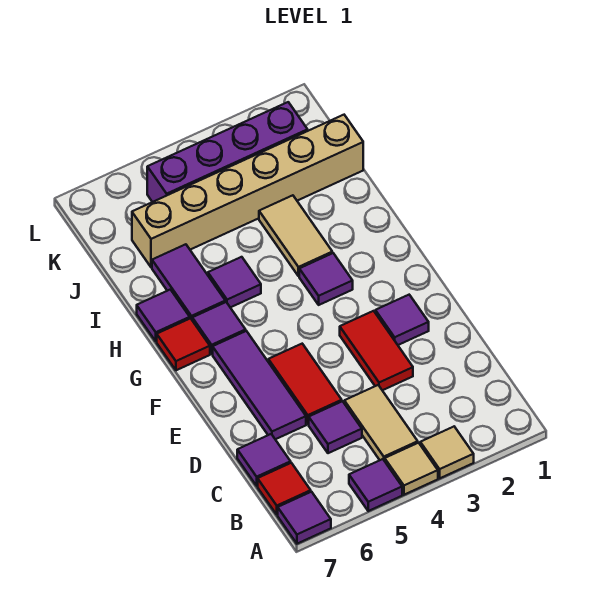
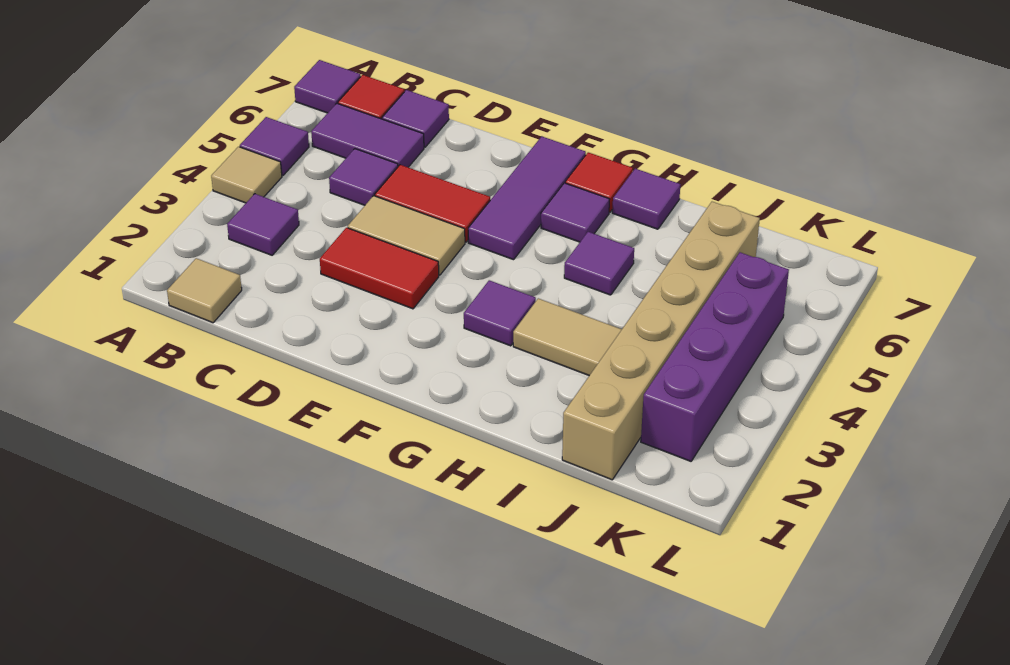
tan 1x1 tile [420,427,474,478] -> tan 1x1 tile moved to [167,258,242,323]
tan 1x2 tile [344,385,418,461] -> tan 1x2 tile moved to [348,196,465,275]
purple 1x3 tile [213,331,306,439] -> purple 1x3 tile turned to [468,136,586,260]
purple 1x1 tile [375,295,429,345] -> purple 1x1 tile moved to [227,194,299,255]
purple 1x2 tile [152,244,225,319] -> purple 1x2 tile moved to [311,103,424,167]

